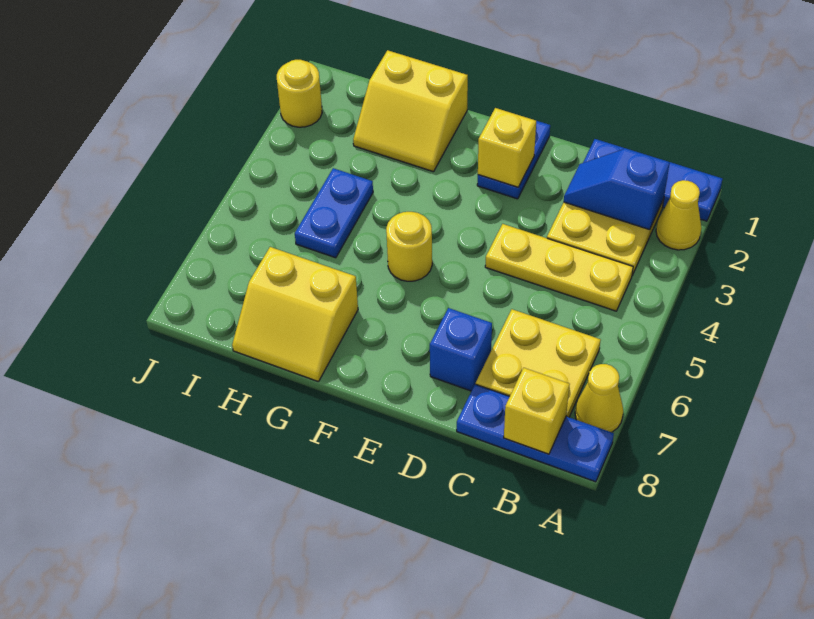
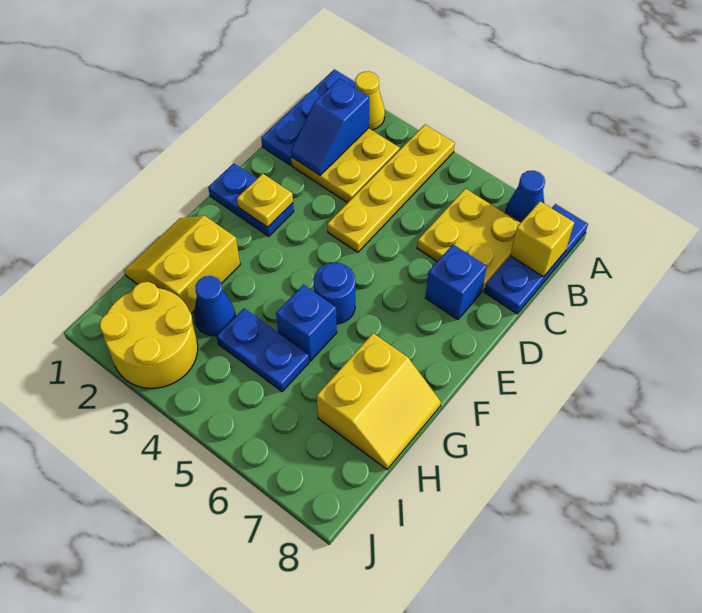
yellow 1x1 cone [575,364,623,432] -> blue 1x1 cone [506,170,545,223]
yellow 1x3 plate [485,224,633,311] -> yellow 1x4 plate [327,125,455,252]
yellow 1x1 brick [478,108,536,187] -> yellow 1x1 plate [237,174,293,227]
yellow 1x1 round brick [386,212,432,281] -> blue 1x1 round brick [313,263,355,324]
yellow 2x2 slope [353,50,468,172] -> yellow 2x2 slope turned to [124,216,240,313]
none -> blue 1x1 brick [276,285,337,361]
none -> blue 1x1 cone [194,276,235,336]
yellow 1x1 round brick [277,60,322,127] -> yellow 2x2 round brick [100,282,198,388]

